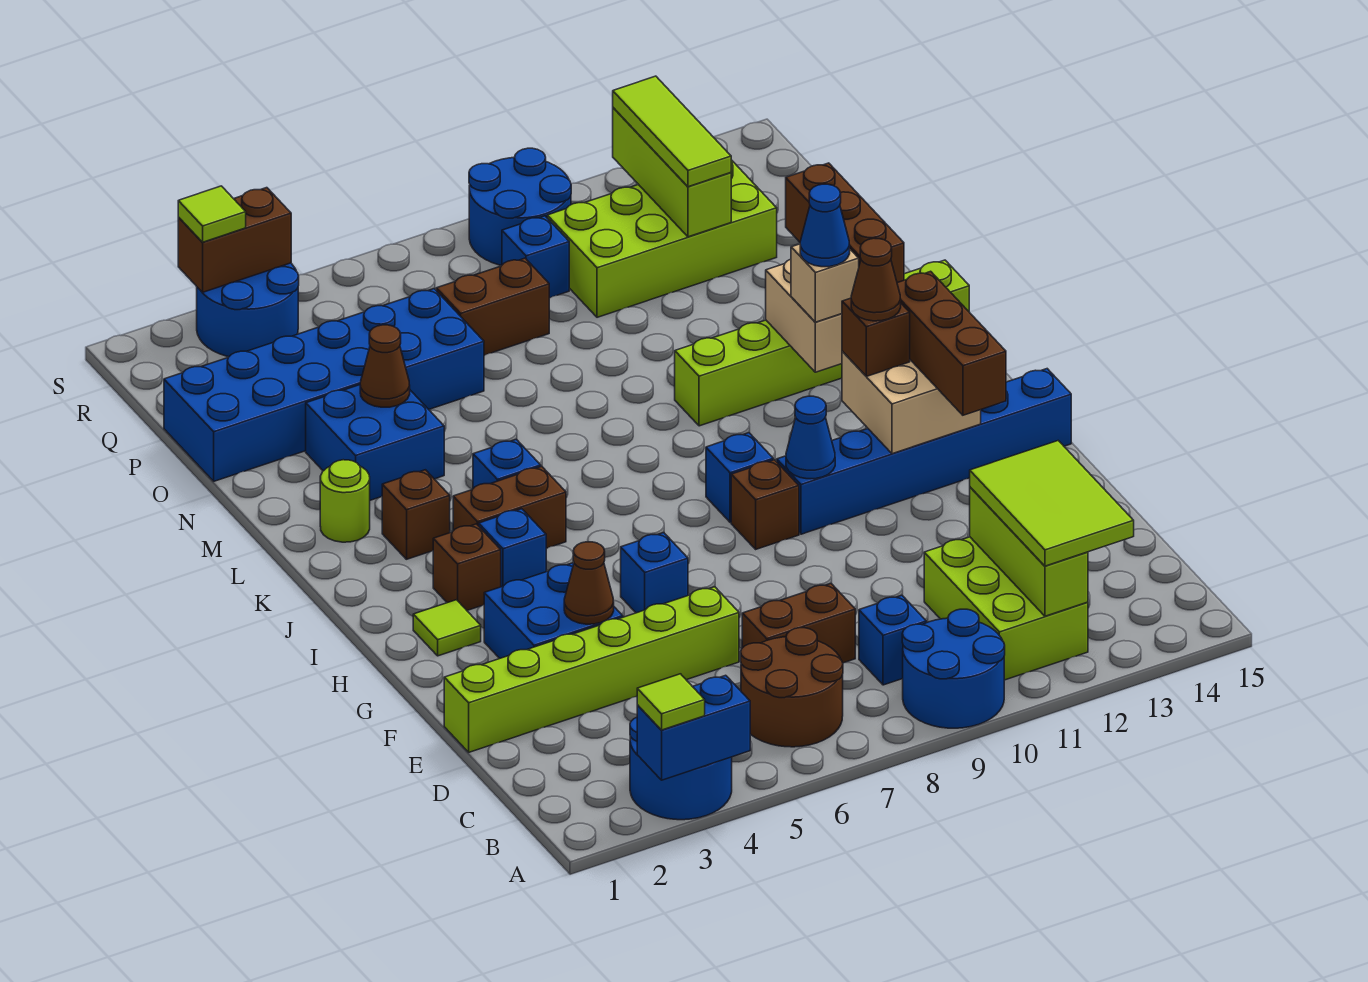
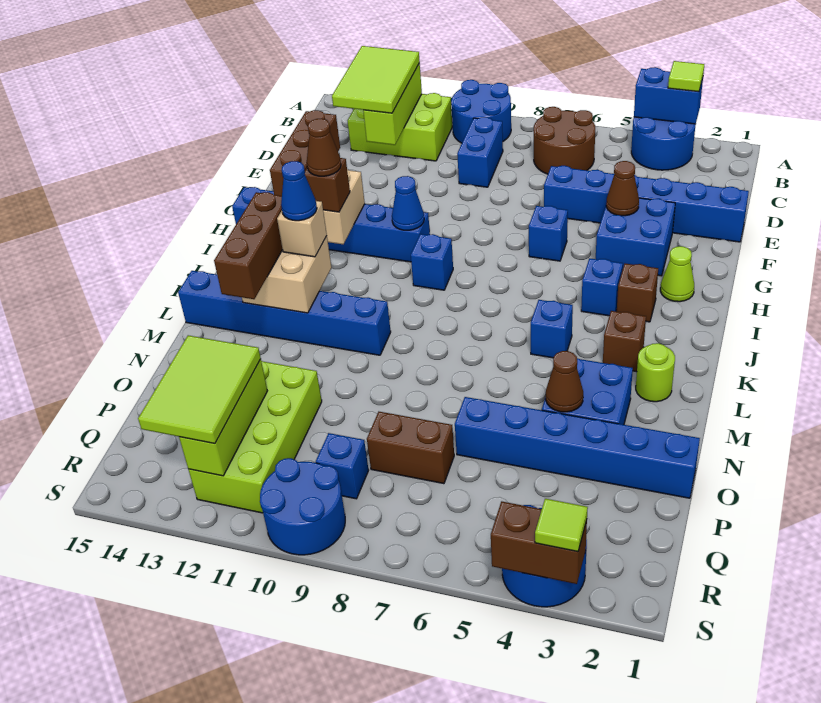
lime 2x3 brick [924,537,1088,680] -> lime 2x3 brick turned to [348,93,452,161]
blue 1x1 brick [859,595,926,685] -> blue 1x2 brick [457,117,503,187]
brown 1x2 brick [742,584,855,663] -> none
lime 1x6 brick [444,587,739,752] -> blue 1x6 brick [544,166,749,242]
lime 1x1 tile [413,600,481,656] -> lime 1x1 cone [660,246,694,302]
brown 1x1 brick [731,460,799,549] -> none
brown 1x2 brick [453,466,566,548] -> none
lime 1x6 brick [675,260,969,426] -> blue 1x6 brick [178,271,391,355]
blue 2x6 brick [164,289,484,481] -> blue 1x6 brick [455,397,700,498]
lime 2x4 brick [547,160,777,317] -> lime 2x4 brick turned to [188,361,322,513]
lime 1x3 tile [613,76,731,187] -> lime 2x3 tile [138,335,261,444]

